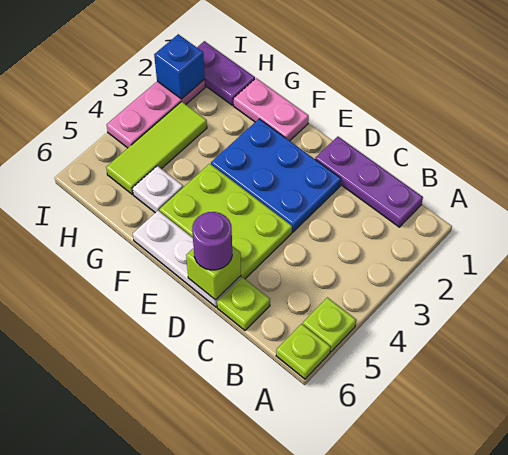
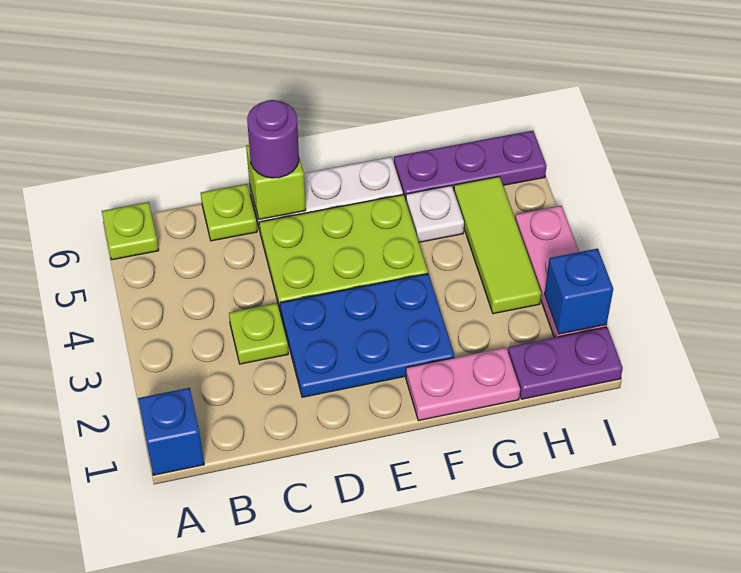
none -> blue 1x1 brick [138,388,204,475]
lime 1x1 plate [303,297,356,352] -> lime 1x1 plate moved to [229,303,288,364]
purple 1x3 plate [315,137,423,227] -> purple 1x3 plate moved to [394,131,546,200]

